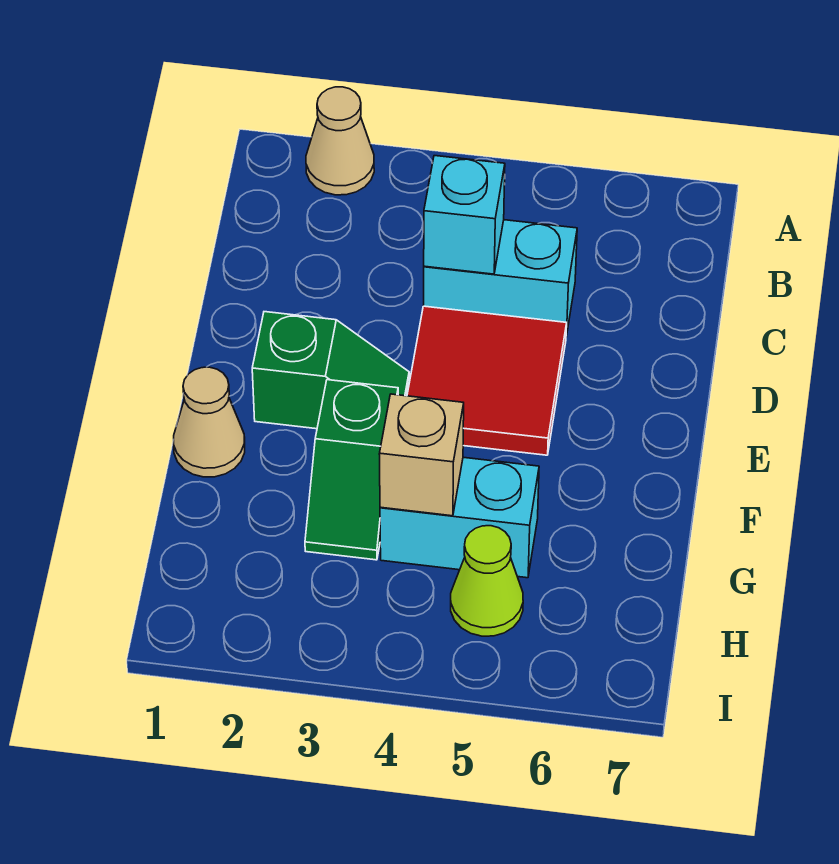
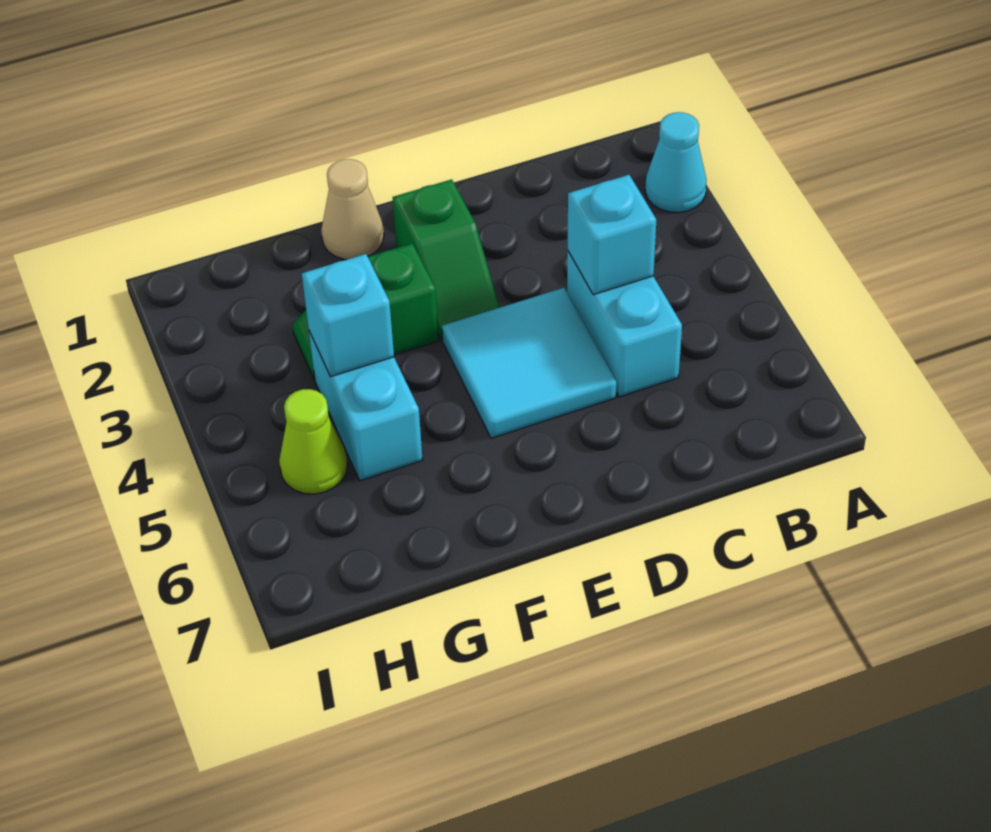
tan 1x1 cone [306,87,374,195] -> cyan 1x1 cone [645,112,706,213]
red 2x2 tile [407,306,567,455] -> cyan 2x2 tile [442,288,616,438]
tan 1x1 brick [379,394,464,516] -> cyan 1x1 brick [302,254,394,377]

